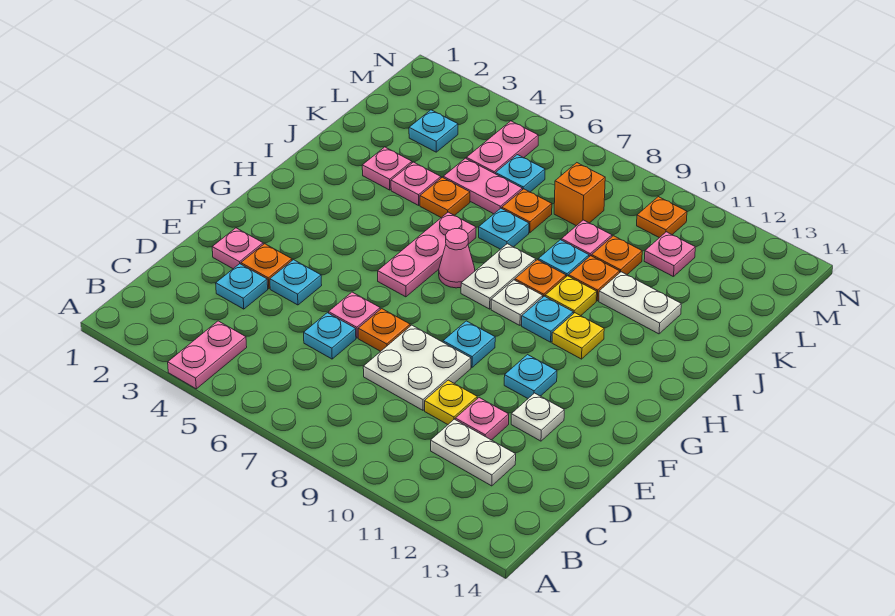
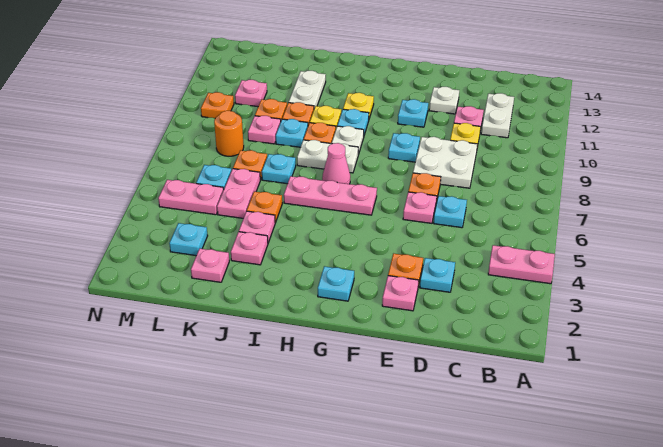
cyan 1x1 plate [270,260,322,305] -> cyan 1x1 plate moved to [318,266,354,301]
none -> pink 1x1 plate [191,249,229,282]
orange 1x1 brick [554,163,605,226] -> orange 1x1 round brick [214,111,244,156]

